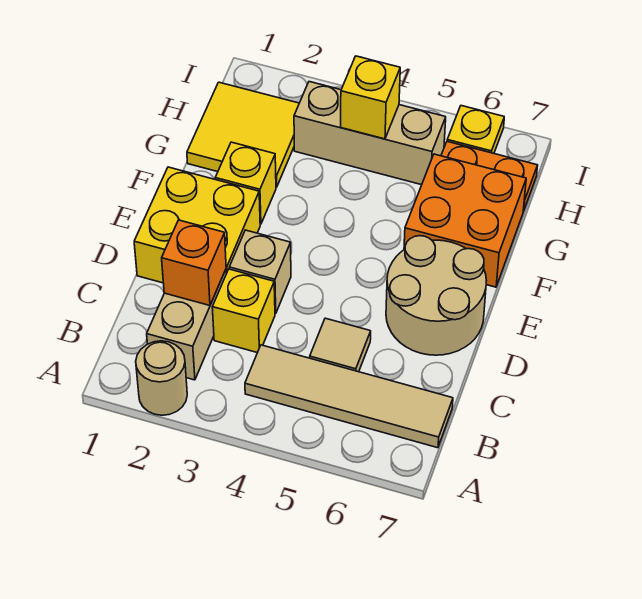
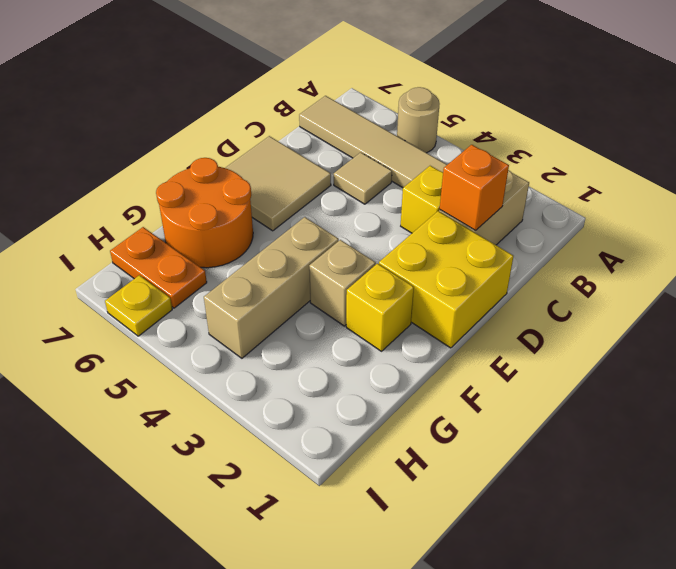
tan 1x1 round brick [136,341,187,415] -> tan 1x1 round brick moved to [397,87,440,153]
tan 1x1 brick [229,230,291,314] -> tan 1x1 brick moved to [309,240,376,326]
tan 2x2 round brick [386,236,486,355] -> tan 2x2 tile [226,136,331,231]
orange 2x2 brick [404,154,526,287] -> orange 2x2 round brick [156,158,253,268]
yellow 2x2 tile [187,82,299,187] -> none
tan 1x3 brick [294,82,446,185] -> tan 1x3 brick turned to [204,217,339,358]
yellow 1x1 brick [341,56,400,139] -> none

